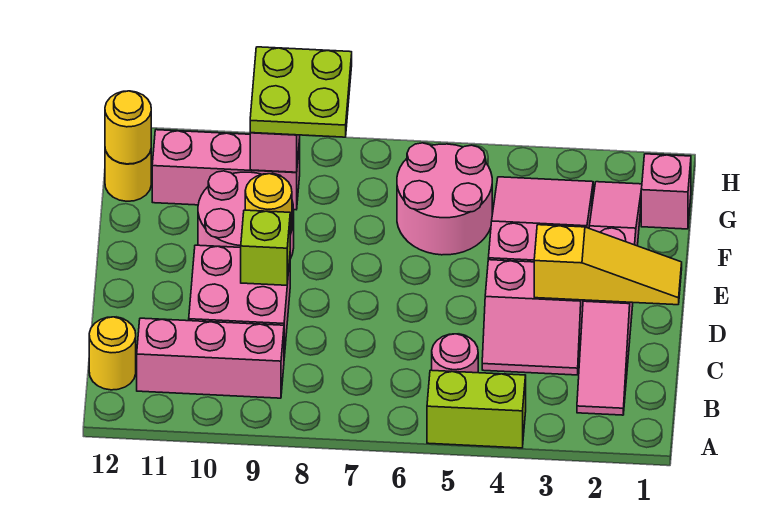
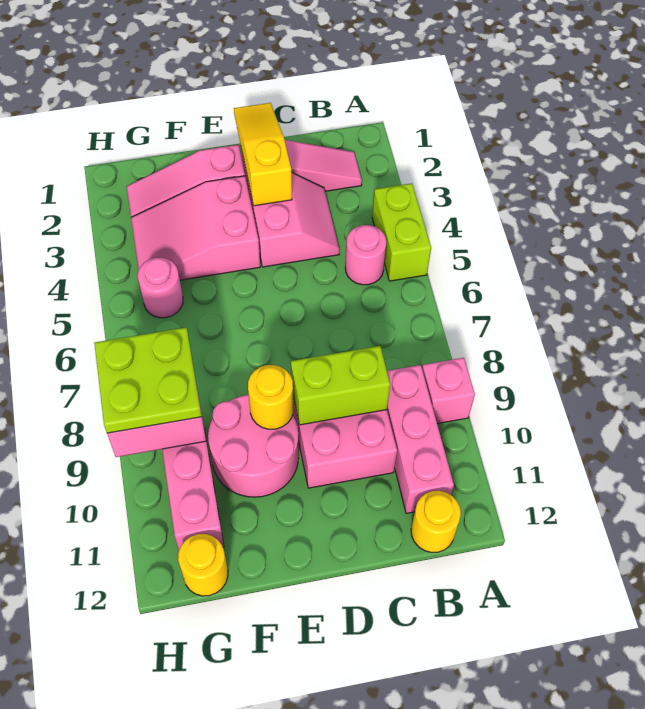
lime 1x1 brick [241,210,290,285] -> lime 1x2 brick [291,346,390,425]
pink 2x2 round brick [397,143,492,255] -> pink 1x1 round brick [138,258,183,318]
pink 1x1 brick [641,154,691,229] -> pink 1x1 brick moved to [422,358,475,424]
yellow 1x1 round brick [105,91,151,164] -> none

